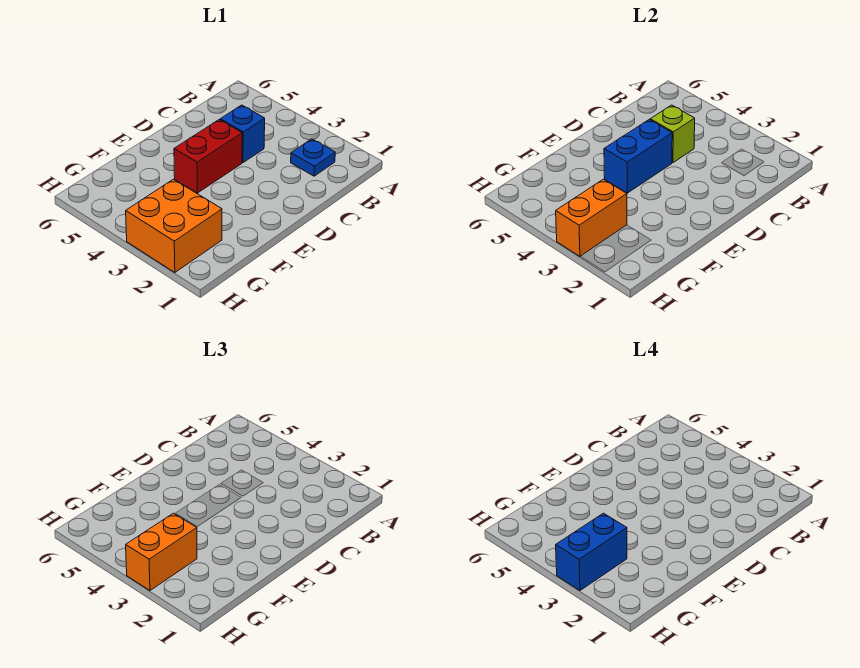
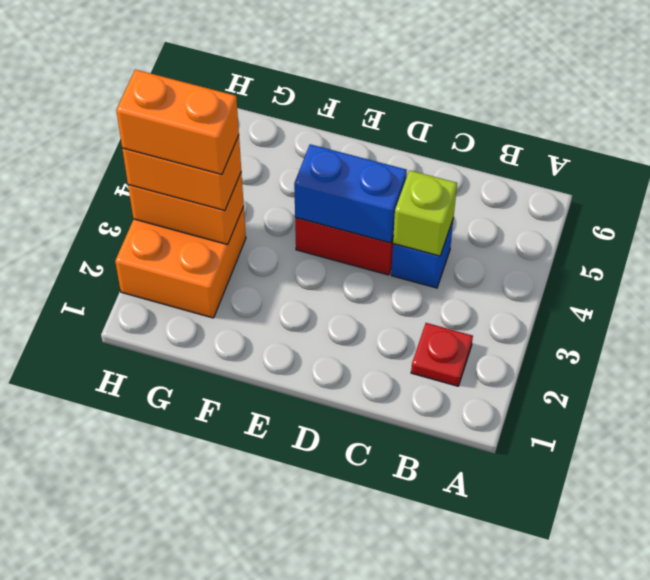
blue 1x1 plate [291,139,335,176] -> red 1x1 plate [411,323,473,386]
blue 1x2 brick [556,513,627,590] -> orange 1x2 brick [116,70,239,174]

